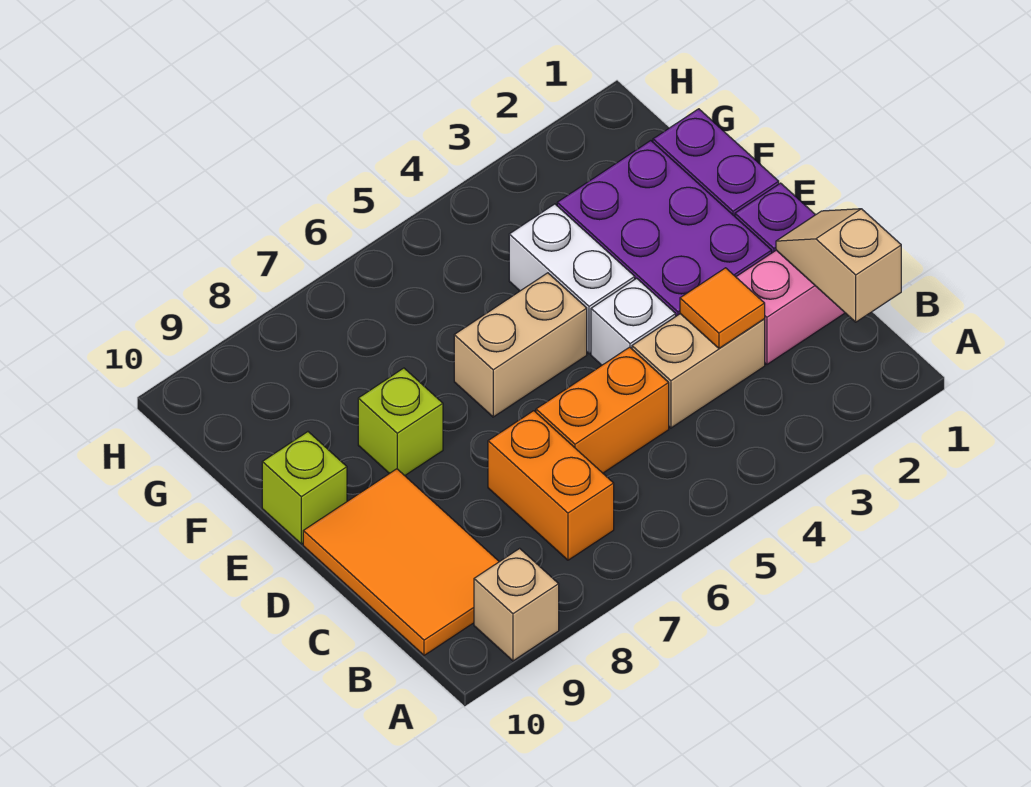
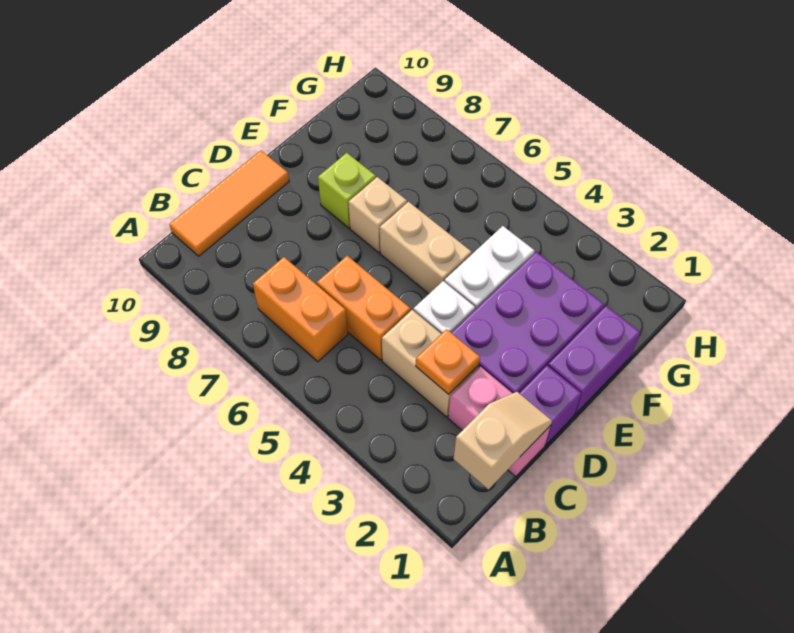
tan 1x1 brick [474,548,559,661] -> tan 1x1 brick moved to [348,177,407,253]
orange 1x2 brick [488,411,614,560] -> orange 1x2 brick turned to [253,257,348,362]
orange 2x3 tile [303,469,499,655] -> orange 1x3 tile [169,151,289,256]
orange 1x1 tile [680,268,765,348] -> orange 1x1 plate [416,329,480,394]
lime 1x1 brick [262,432,347,544] -> none

